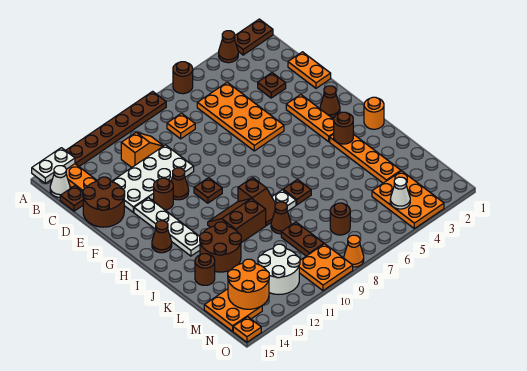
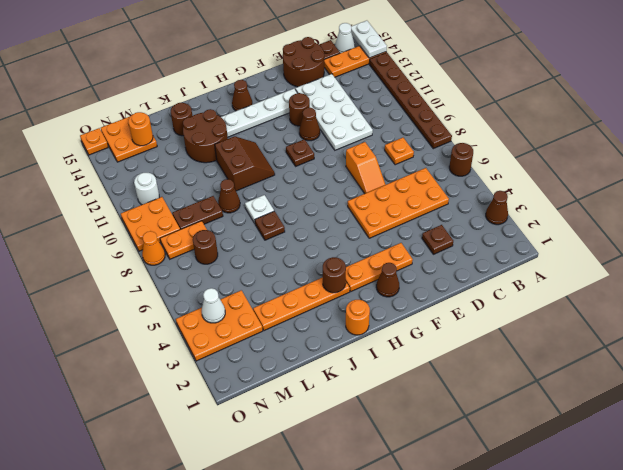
brown 1x2 plate [234,19,273,55] -> none
orange 1x2 slope [121,132,163,167] -> orange 1x2 slope moved to [346,142,385,194]
orange 1x2 plate [288,52,331,88] -> orange 1x2 plate moved to [160,221,207,259]
brown 1x2 slope [238,178,275,226] -> none
white 2x2 round brick [258,244,300,295] -> white 1x1 round brick [134,173,159,205]
orange 2x2 round brick [228,259,269,309] -> orange 1x1 round brick [128,112,153,146]

